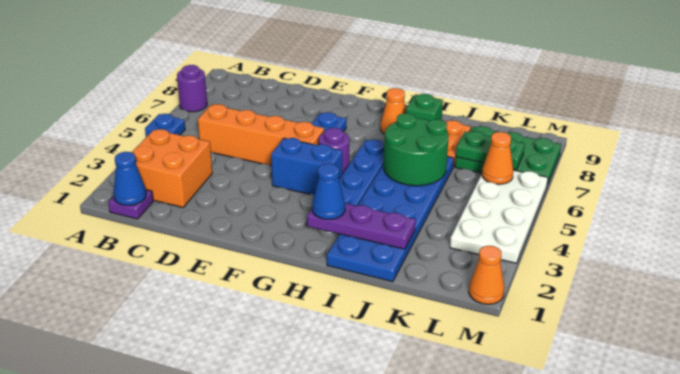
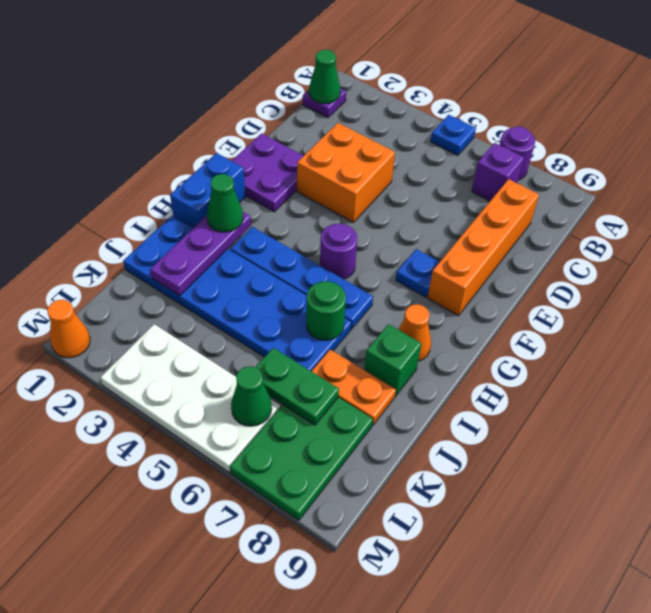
blue 1x1 cone [113,152,146,205] -> green 1x1 cone [309,50,340,104]
orange 2x2 brick [132,129,212,207] -> orange 2x2 brick moved to [297,123,395,223]
none -> purple 1x1 brick [472,143,524,201]
orange 1x4 brick [198,104,324,166] -> orange 1x4 brick moved to [428,179,539,316]
none -> purple 2x2 plate [232,133,303,212]
blue 1x2 brick [271,138,342,195] -> blue 1x2 brick moved to [170,153,245,228]
blue 1x1 cone [312,164,345,219] -> green 1x1 cone [207,174,243,232]
green 2x2 round brick [384,113,449,186] -> green 1x1 round brick [306,281,346,340]
green 1x2 plate [456,131,525,169] -> green 1x2 plate turned to [255,348,339,425]
orange 1x1 cone [482,132,513,184] -> green 1x1 cone [231,366,272,426]

